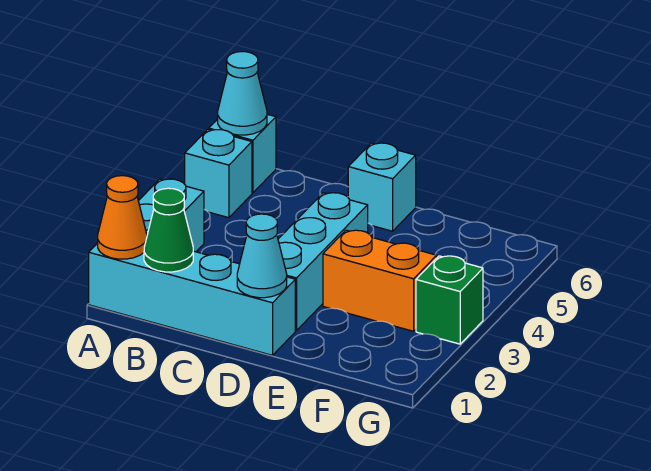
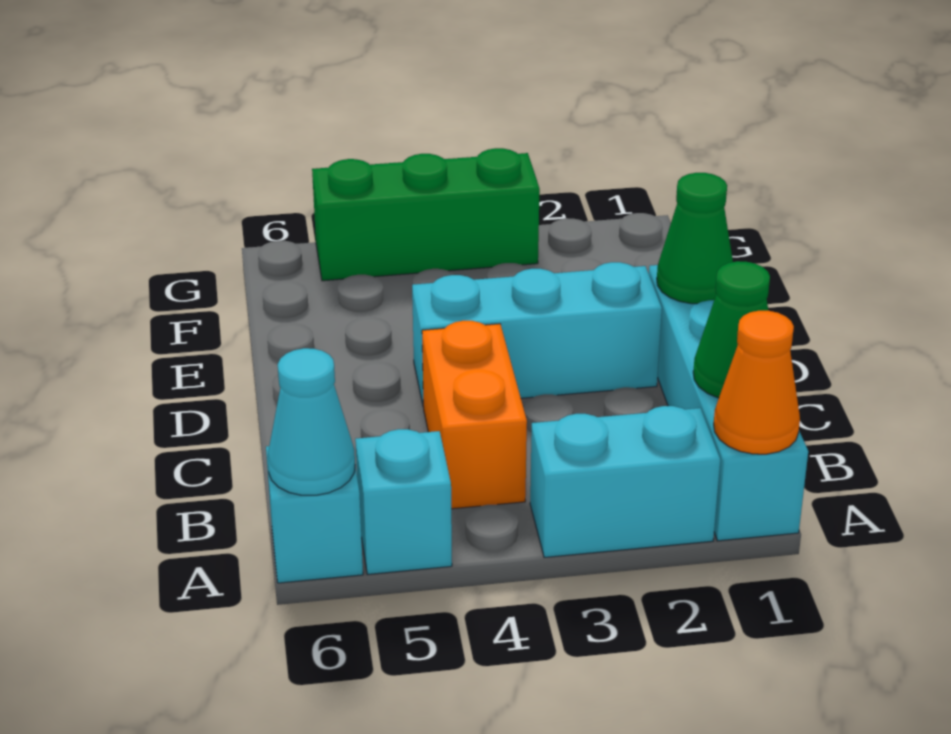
cyan 1x1 cone [237,214,287,298] -> green 1x1 cone [657,173,733,304]
cyan 1x1 brick [348,143,416,231] -> none
orange 1x2 brick [323,230,437,331] -> orange 1x2 brick moved to [422,321,527,509]
green 1x1 brick [416,256,483,344] -> green 1x3 brick [312,148,540,281]

